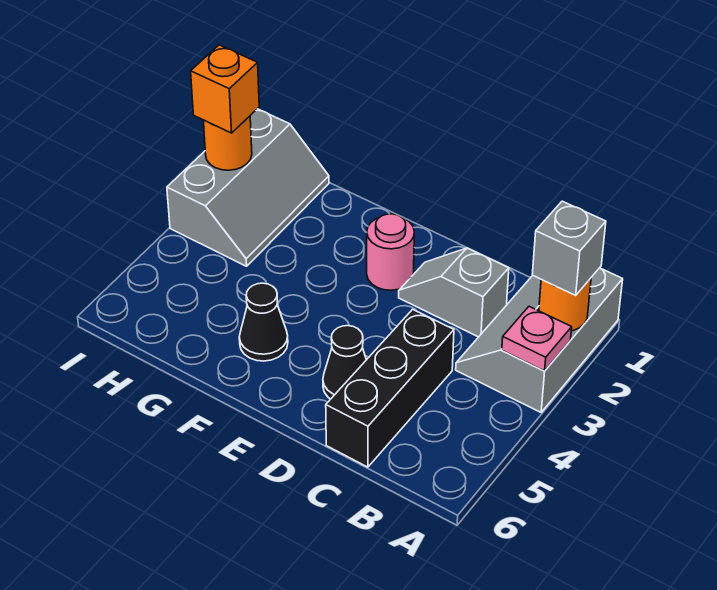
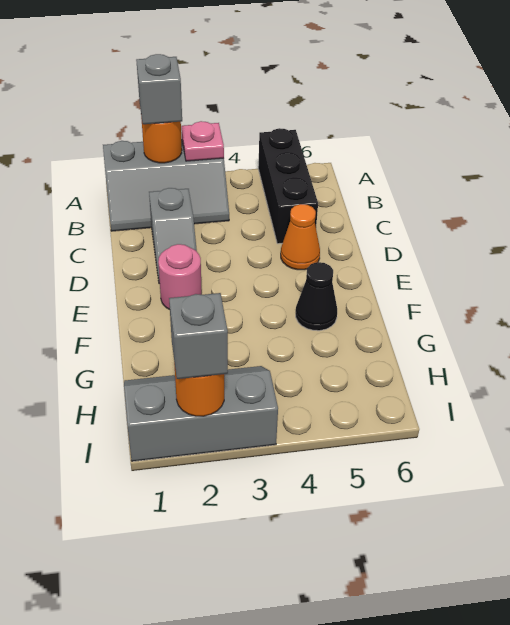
black 1x3 brick [326,309,454,467] -> black 1x3 brick turned to [258,128,318,244]
black 1x1 cone [323,326,366,399] -> orange 1x1 cone [281,204,320,270]
orange 1x1 brick [191,45,259,133] -> grey 1x1 brick [169,293,228,379]

